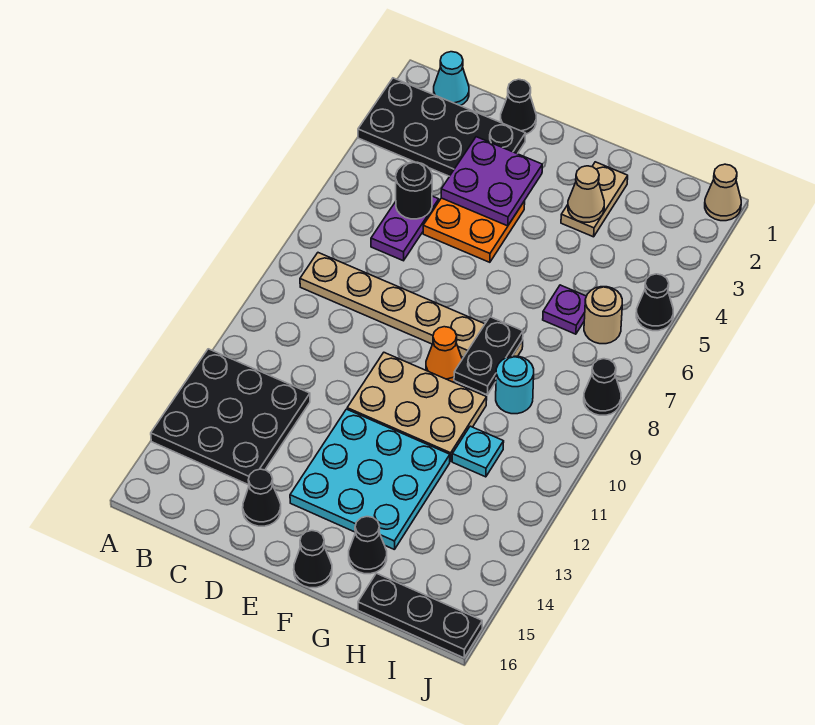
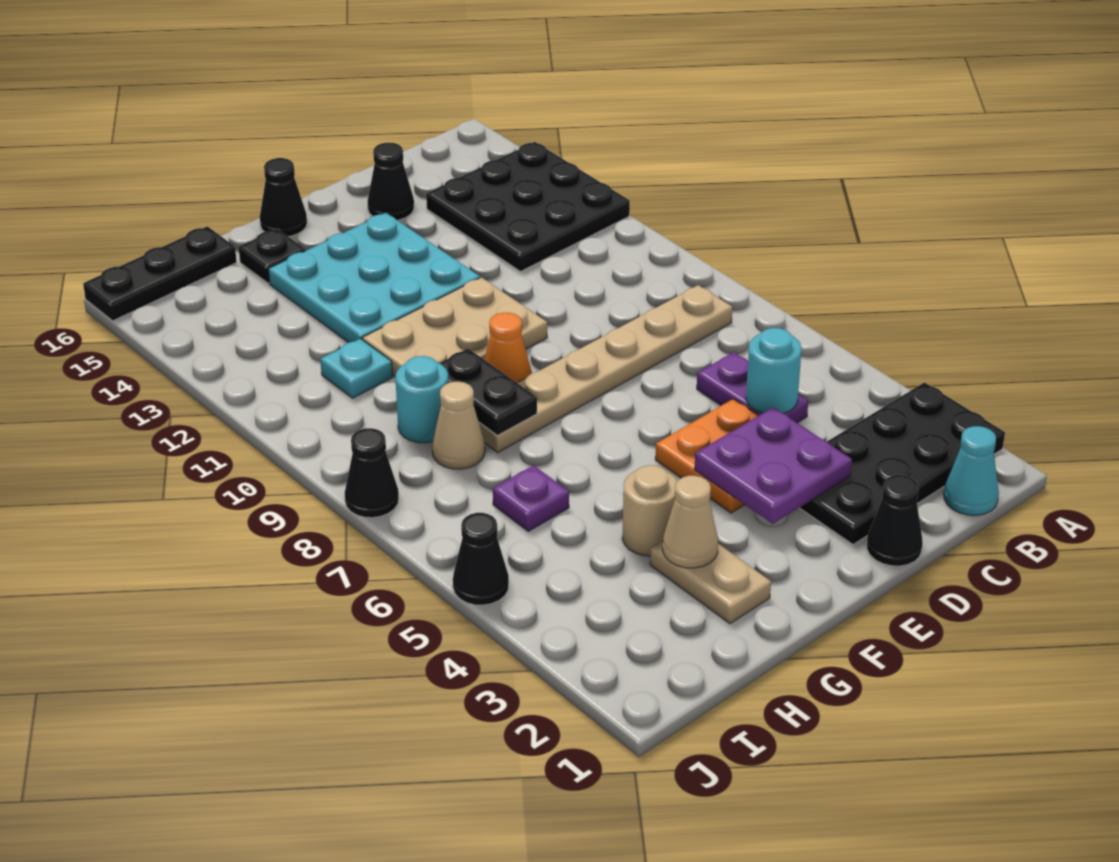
black 1x1 round brick [396,162,432,219] -> cyan 1x1 round brick [746,328,801,413]
black 1x1 cone [349,517,387,574] -> black 1x1 plate [239,229,306,283]
tan 1x1 round brick [584,287,622,344] -> tan 1x1 round brick moved to [622,465,677,556]
tan 1x1 cone [705,164,741,221] -> tan 1x1 cone moved to [432,382,485,469]

